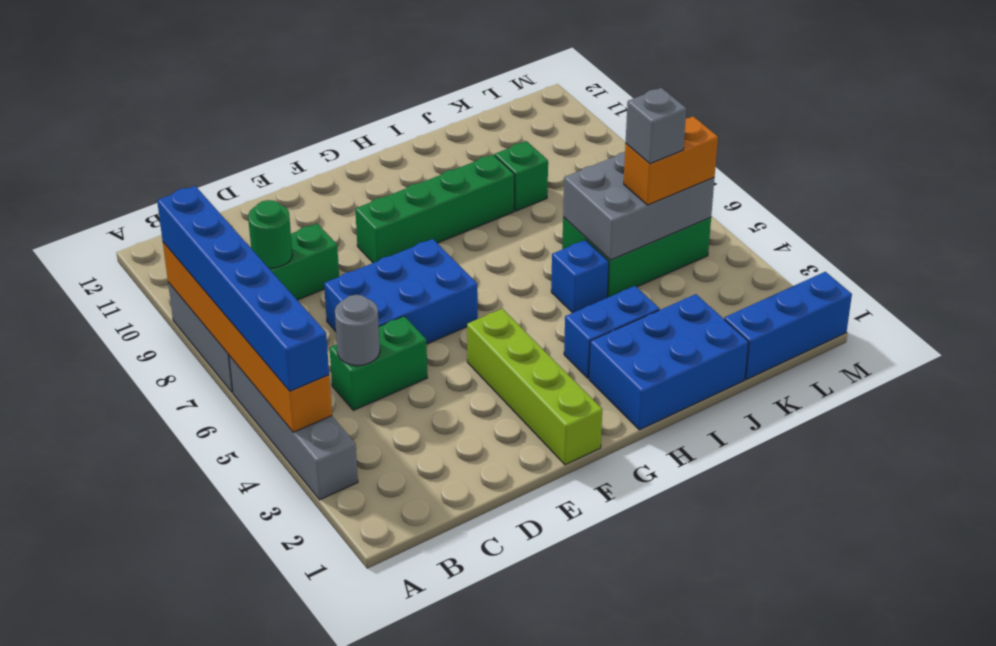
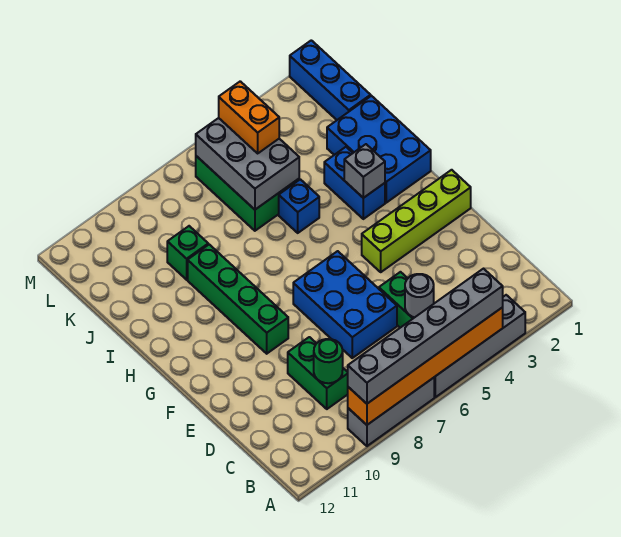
blue 1x6 brick [157,186,329,391] -> grey 1x6 brick [348,269,503,404]
grey 1x1 brick [626,88,686,164] -> grey 1x1 brick moved to [344,144,385,198]

